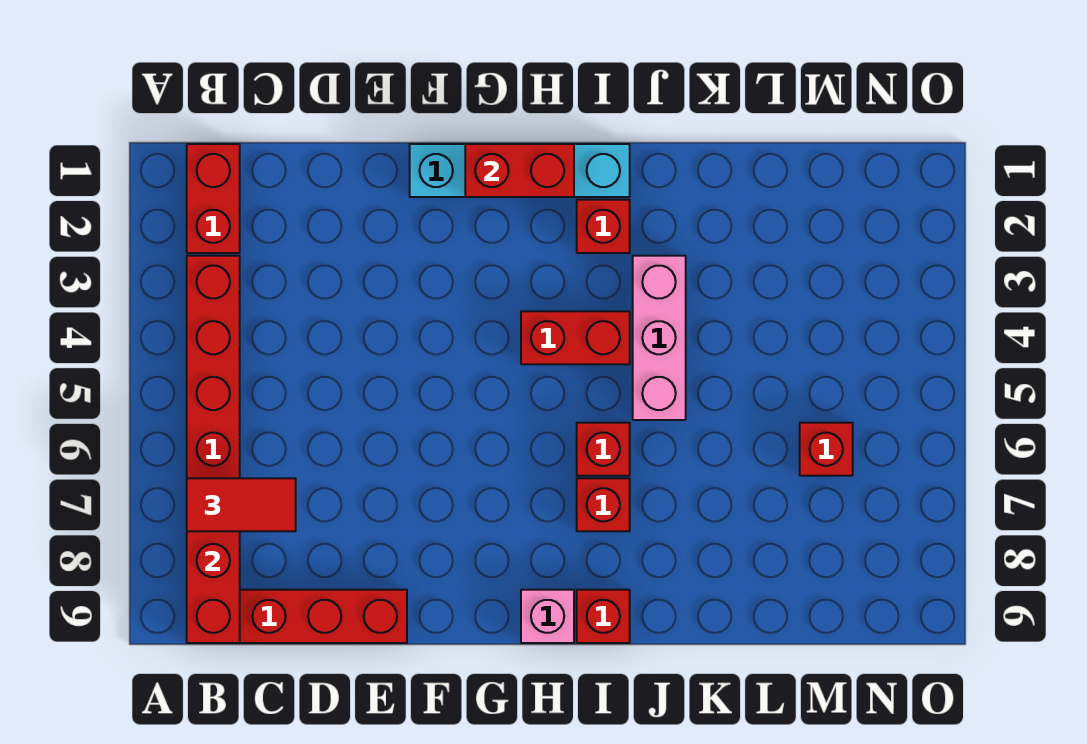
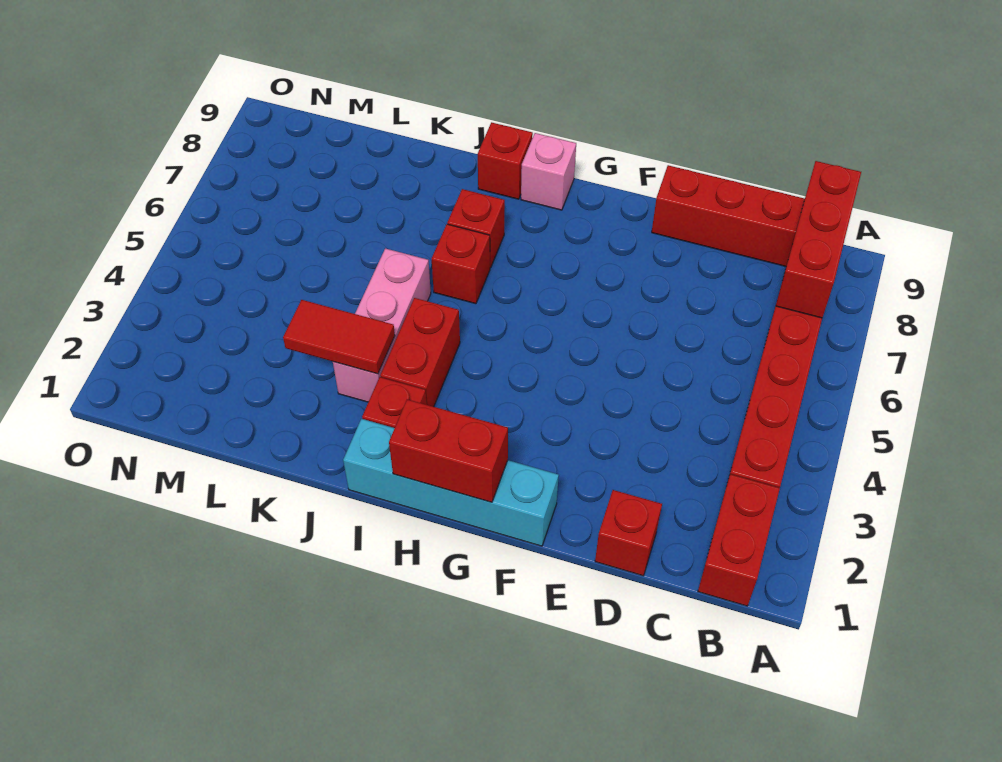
red 1x2 tile [187,478,296,531] -> red 1x2 tile moved to [283,300,395,374]
red 1x2 brick [521,311,630,364] -> red 1x2 brick turned to [380,298,460,407]
red 1x1 brick [800,423,853,476] -> red 1x1 brick moved to [595,490,662,576]

